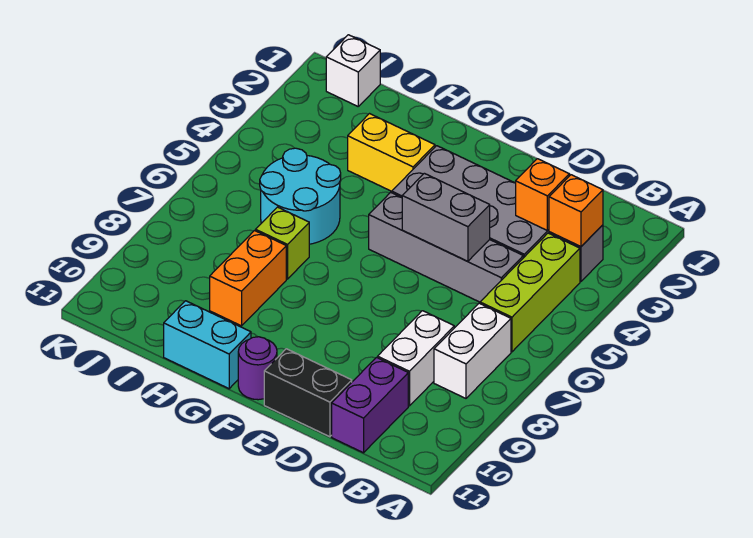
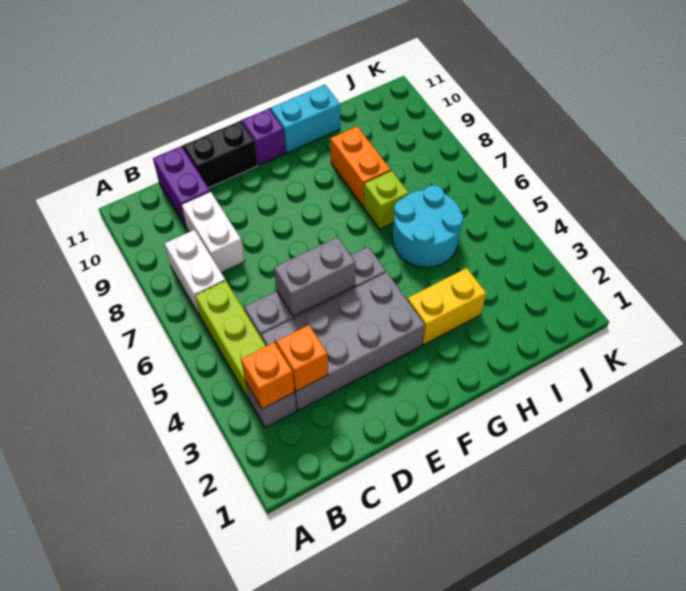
purple 1x1 round brick [238,337,277,400] -> purple 1x1 brick [242,109,286,165]
white 1x1 brick [326,35,380,106] -> none

